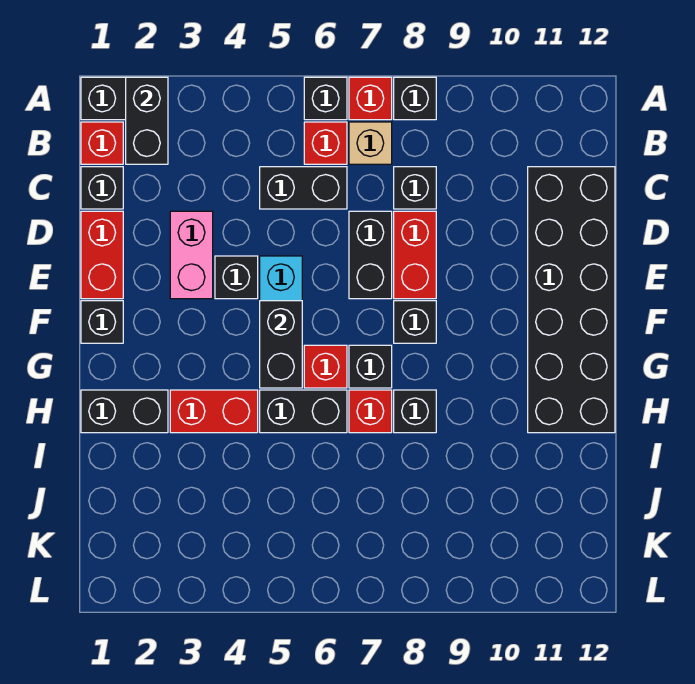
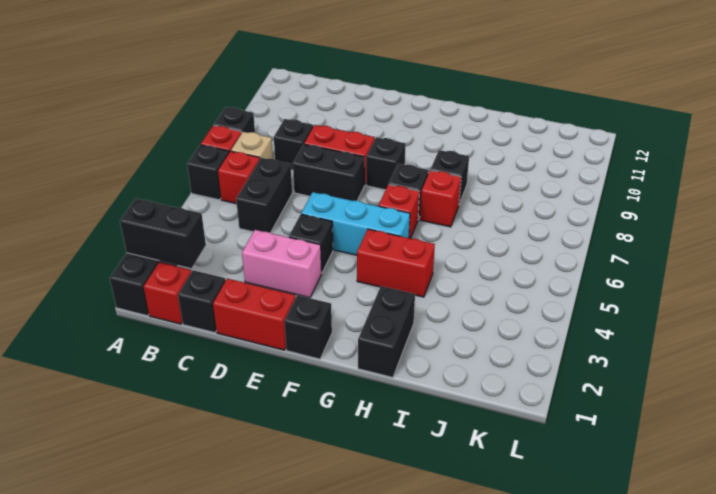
black 2x6 brick [528,167,615,433] -> none
black 1x2 brick [260,301,302,388] -> none
red 1x2 brick [170,390,258,433] -> red 1x2 brick turned to [357,229,435,297]
black 1x2 brick [260,390,347,433] -> none

